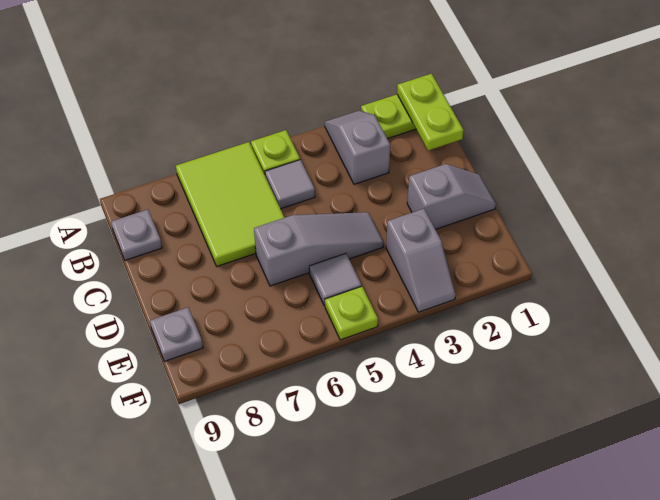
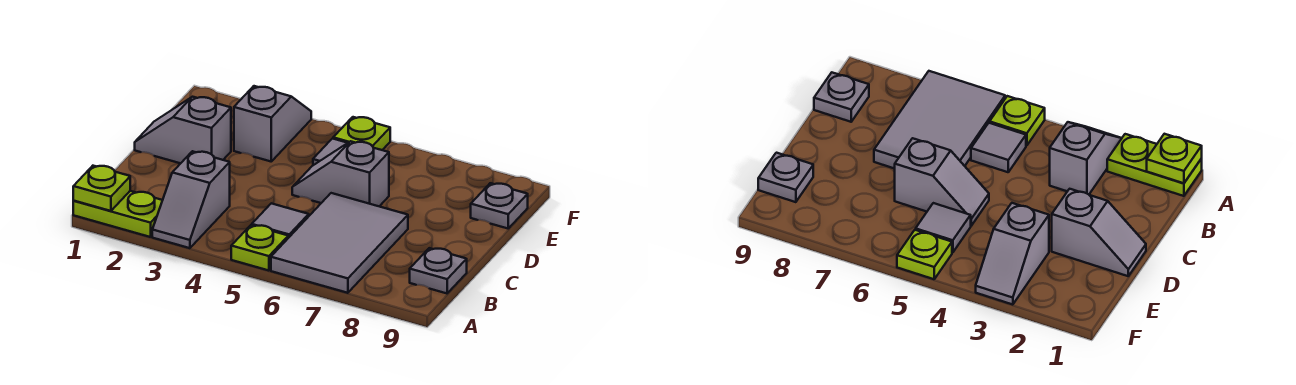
lime 1x2 plate [397,74,464,151] -> lime 1x1 plate [73,166,130,211]
lime 2x3 tile [176,142,285,266] -> grey 2x3 tile [271,193,408,293]
grey 1x3 slope [254,212,384,286] -> grey 1x2 slope [292,141,389,206]

